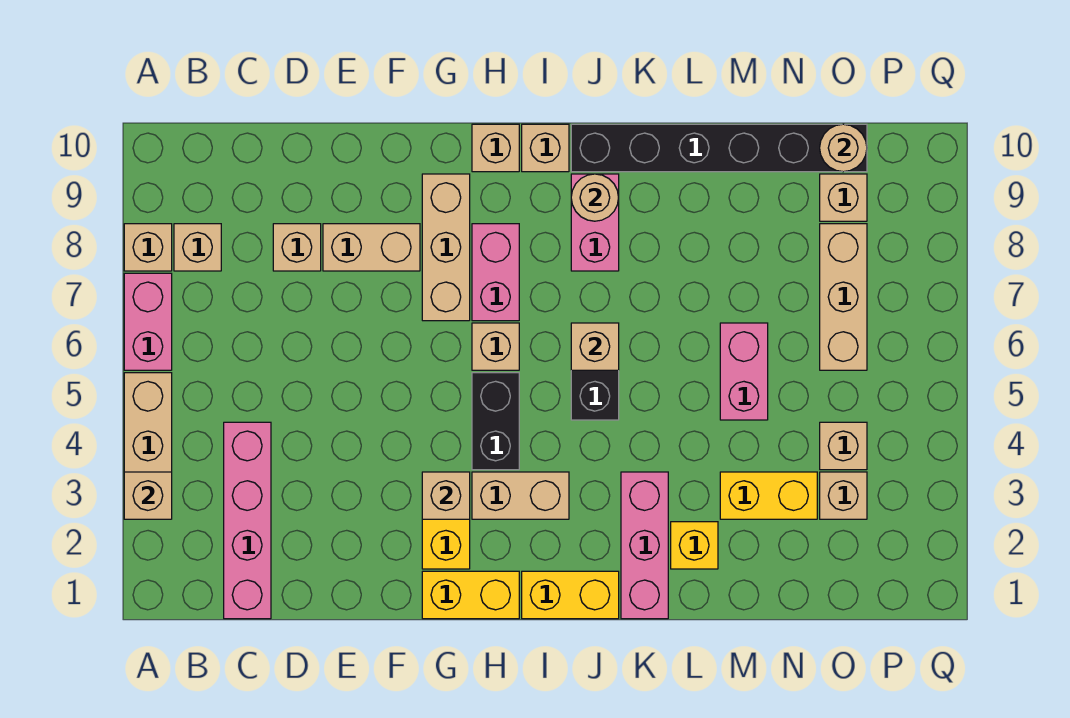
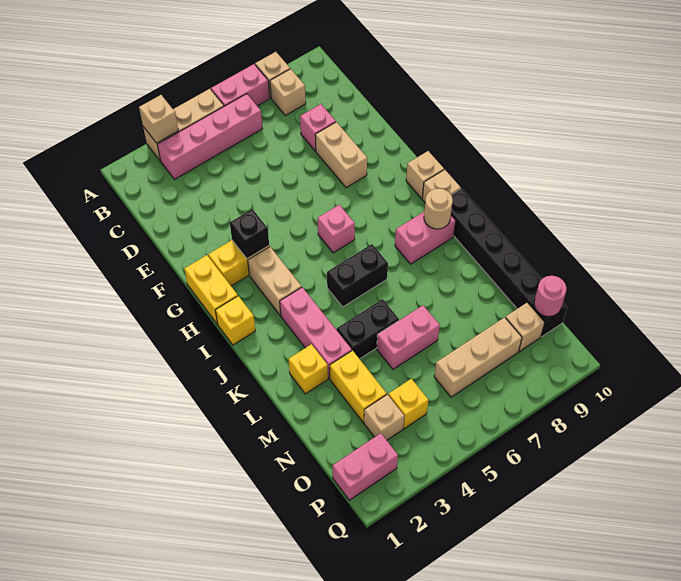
pink 1x4 brick [224,422,271,619] -> pink 1x4 brick moved to [157,94,262,179]
tan 1x1 brick [273,224,321,271] -> pink 1x1 brick [300,104,336,151]
tan 1x1 brick [422,472,470,519] -> black 1x1 brick [230,209,269,259]
tan 1x3 brick [422,174,470,321] -> none
black 1x2 brick [472,373,519,470] -> black 1x2 brick moved to [337,299,399,359]
tan 1x1 brick [472,323,519,370] -> pink 1x1 brick [318,205,355,253]
pink 1x2 brick [472,224,519,321] -> pink 1x2 brick moved to [333,433,398,500]
yellow 1x2 brick [522,571,619,619] -> yellow 1x1 brick [215,296,255,345]
tan 1x1 brick [571,323,619,370] -> none
pink 1x3 brick [621,472,668,619] -> pink 1x3 brick turned to [280,287,352,378]
tan 1x1 brick [820,422,867,470] -> yellow 1x1 brick [388,379,428,428]
tan 1x1 round brick [820,124,867,172] -> pink 1x1 round brick [534,276,567,316]

